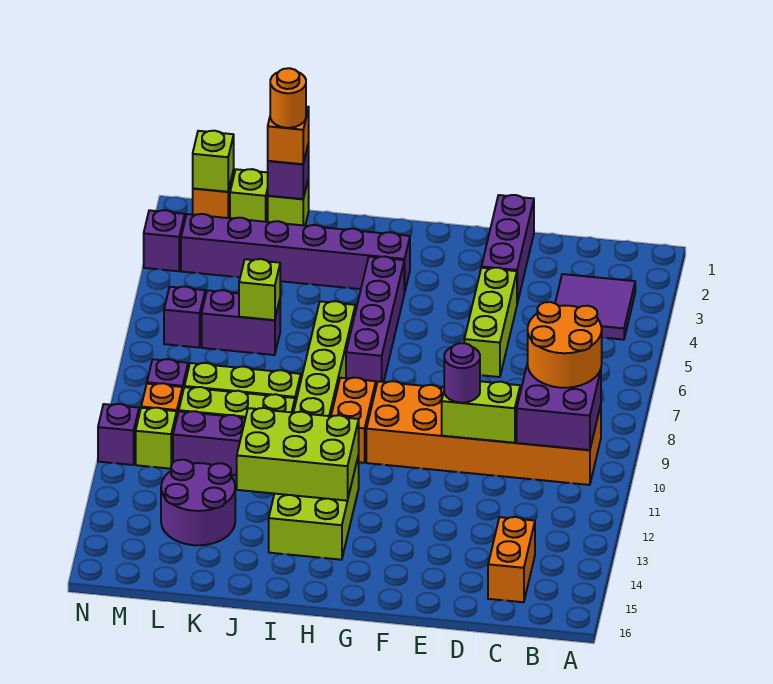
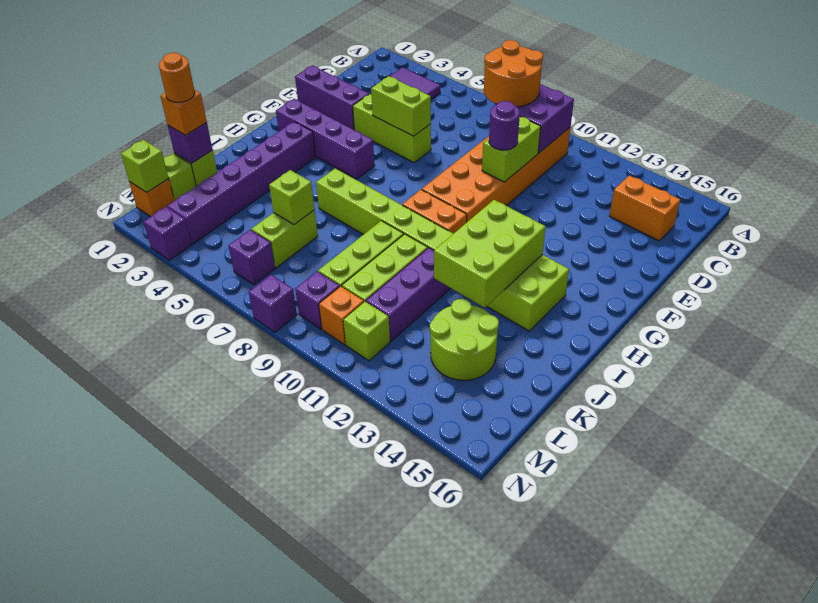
none -> lime 1x2 brick [371,76,431,136]
purple 1x4 brick [346,256,404,386] -> purple 1x4 brick moved to [276,99,375,179]
purple 1x2 brick [202,290,280,355] -> lime 1x2 brick [251,210,318,268]
purple 2x2 round brick [161,460,235,545] -> lime 2x2 round brick [430,299,499,380]
purple 1x1 brick [98,404,139,465] -> purple 1x1 brick moved to [249,275,297,332]

